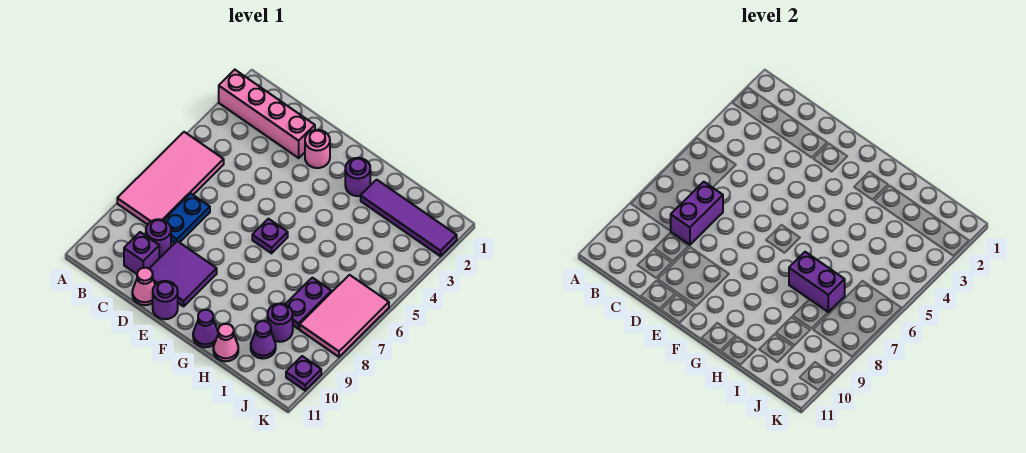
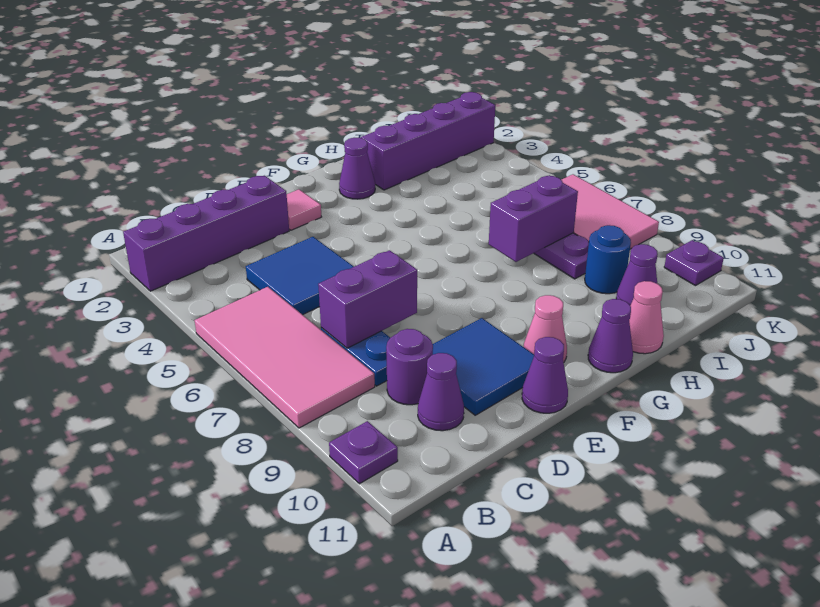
pink 1x4 brick [219,70,315,158] -> purple 1x4 brick [123,176,289,291]
none -> blue 2x2 tile [246,237,354,315]
purple 1x2 brick [671,182,723,245] -> purple 1x2 brick turned to [318,250,417,348]
purple 1x1 brick [124,232,159,274] -> purple 1x1 cone [418,353,464,431]
purple 2x2 tile [149,241,217,306] -> blue 2x2 tile [433,318,534,415]
pink 1x1 cone [132,268,155,305] -> pink 1x1 cone moved to [524,295,567,363]
pink 1x1 round brick [305,130,330,168] -> pink 1x1 tile [287,189,321,230]
purple 1x1 round brick [153,281,178,319] -> purple 1x1 cone [522,337,568,413]
purple 1x1 plate [252,219,288,253] -> purple 1x1 plate moved to [329,421,398,484]
purple 1x1 round brick [345,158,370,196] -> purple 1x1 cone [339,138,375,199]
purple 1x4 tile [361,180,457,256] -> purple 1x4 brick [361,92,495,190]
purple 1x1 round brick [268,303,293,342] -> blue 1x1 round brick [585,225,631,294]

